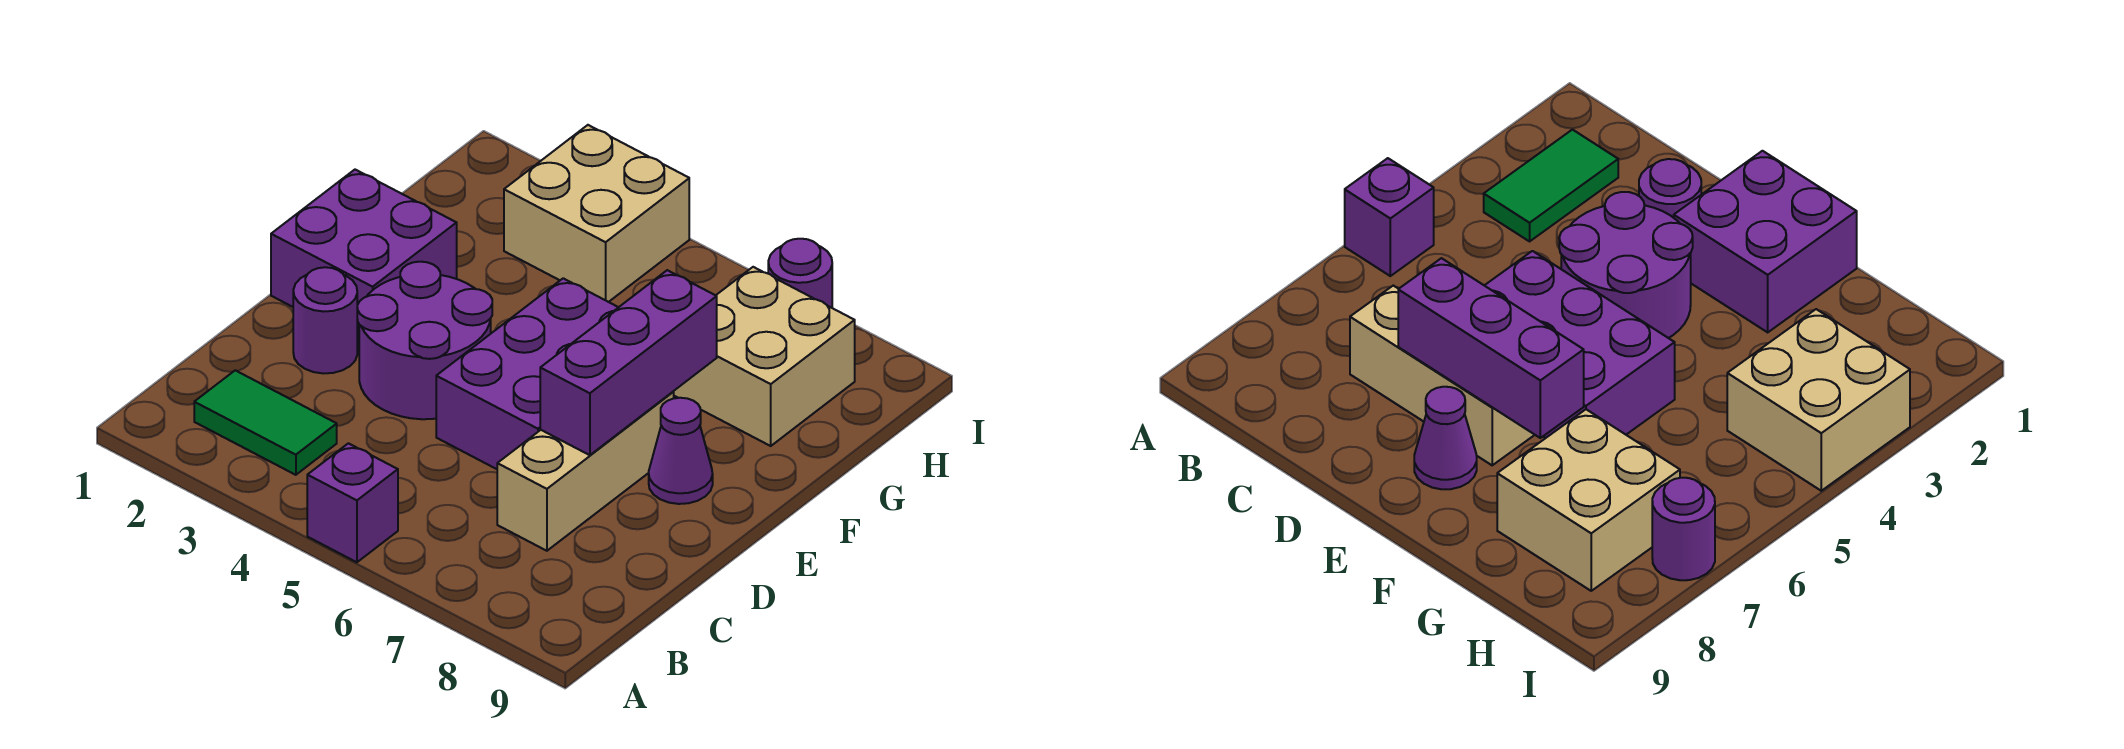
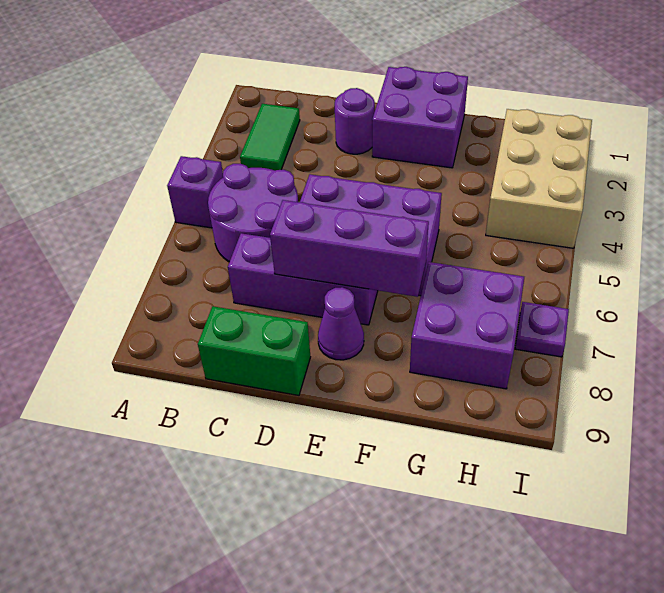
tan 1x3 brick [497,392,674,551] -> purple 1x3 brick [228,233,378,325]
none -> green 1x2 brick [198,306,310,395]
purple 2x2 round brick [357,262,492,419] -> purple 2x2 round brick moved to [208,164,298,262]
tan 2x2 brick [673,267,855,446] -> purple 2x2 brick [410,262,524,389]
tan 2x2 brick [504,125,689,302] -> tan 2x3 brick [486,109,592,248]
purple 1x1 round brick [768,239,832,308] -> purple 1x1 plate [515,302,569,357]

